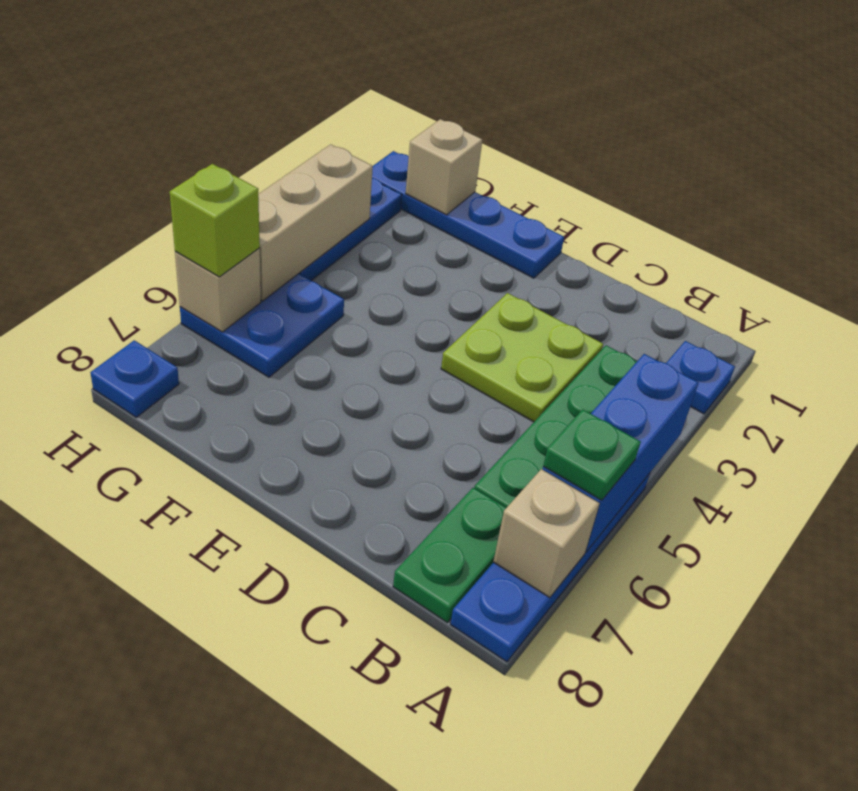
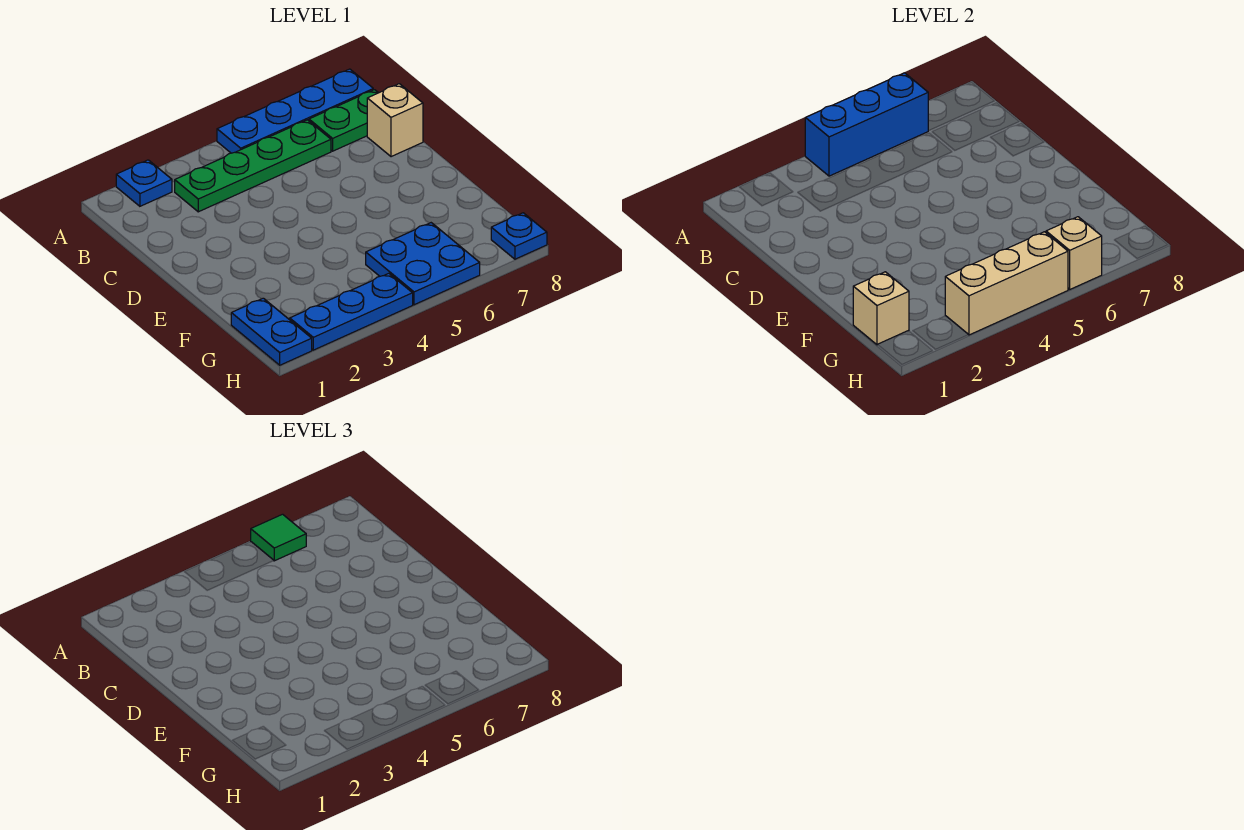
green 1x1 plate [543,409,641,500] -> green 1x1 tile [251,514,306,561]
tan 1x1 brick [493,469,600,598] -> tan 1x1 brick moved to [367,84,423,157]
lime 2x2 plate [441,293,603,422] -> none
blue 1x4 plate [372,151,564,278] -> blue 1x2 plate [231,298,312,365]
lime 1x1 brick [170,164,260,277] -> none

